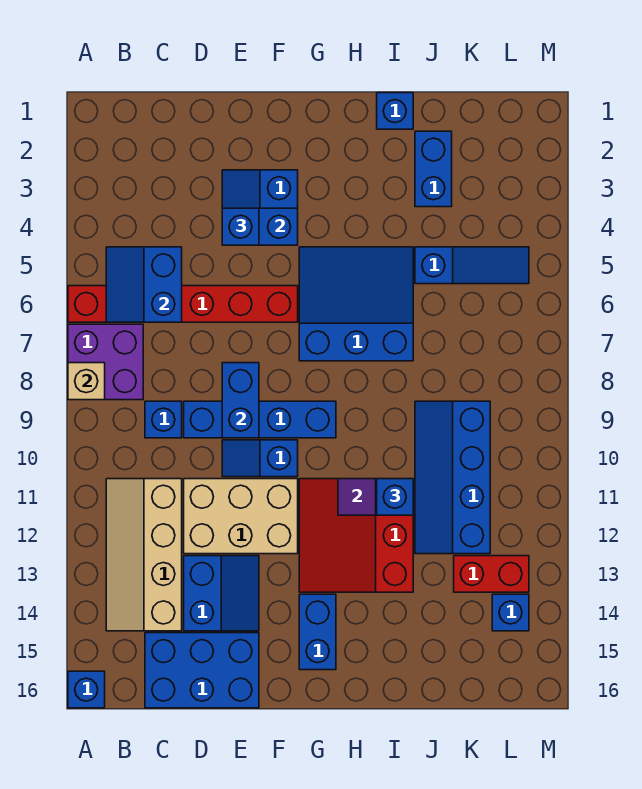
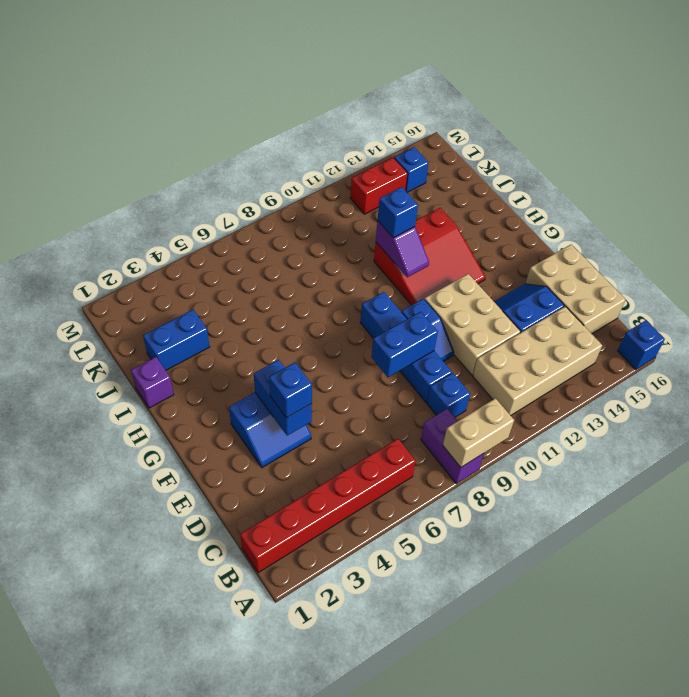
red 1x6 brick [68,286,298,322] -> red 1x6 brick turned to [240,439,416,573]
purple 2x2 brick [68,324,143,400] -> purple 1x2 brick [421,409,484,484]
tan 1x1 brick [68,363,105,400] -> tan 1x2 brick [443,398,514,468]
blue 2x2 slope [106,247,182,322] -> none
tan 2x4 slope [106,479,182,631] -> tan 2x4 brick [473,306,602,416]
blue 2x3 brick [145,633,259,708] -> tan 2x3 brick [525,245,626,334]
blue 3x3 slope [299,247,413,361] -> none
blue 1x2 brick [299,594,336,670] -> none
blue 1x1 brick [377,93,413,129] -> purple 1x1 brick [131,357,174,408]
blue 1x3 slope [415,247,529,284] -> none
blue 2x4 slope [415,401,490,554] -> none
red 1x2 brick [454,556,529,592] -> red 1x2 brick turned to [350,158,408,214]

